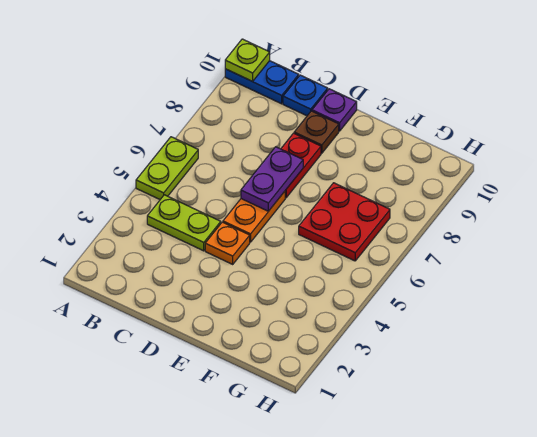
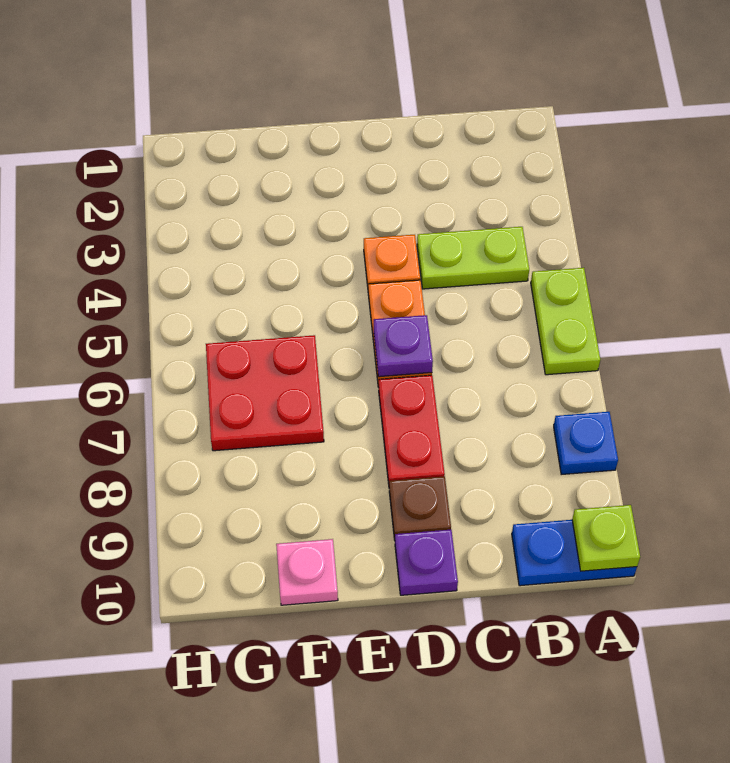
blue 1x1 plate [283,75,328,116] -> blue 1x1 plate moved to [554,412,618,474]
purple 1x2 plate [241,147,303,211] -> purple 1x1 plate [374,315,433,377]
none -> pink 1x1 plate [276,539,338,605]

